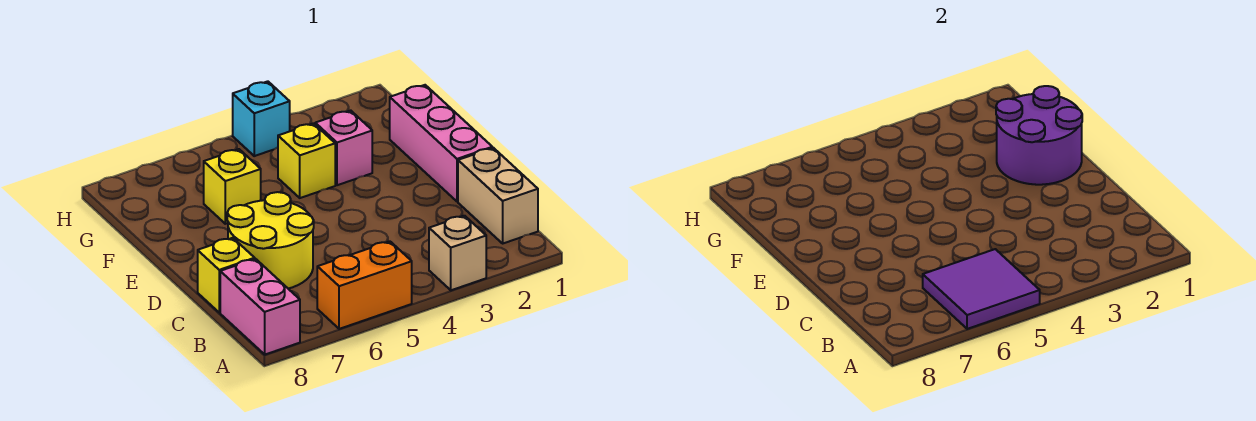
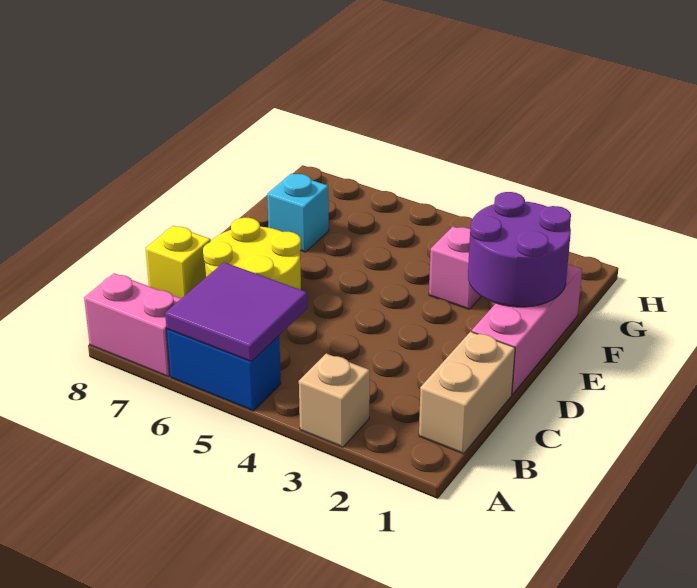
orange 1x2 brick [317,241,412,329] -> blue 1x2 brick [167,329,281,411]
pink 1x2 brick [220,259,300,355] -> pink 1x2 brick turned to [84,273,181,377]
yellow 1x1 brick [278,123,335,198] -> none
yellow 1x1 brick [204,149,261,224] -> none
cyan 1x1 brick [233,81,290,156] -> cyan 1x1 brick moved to [267,174,329,252]

